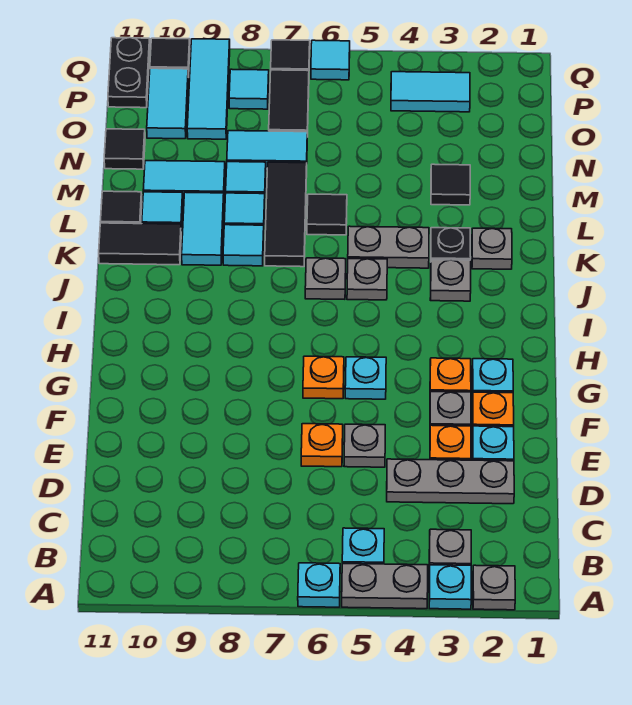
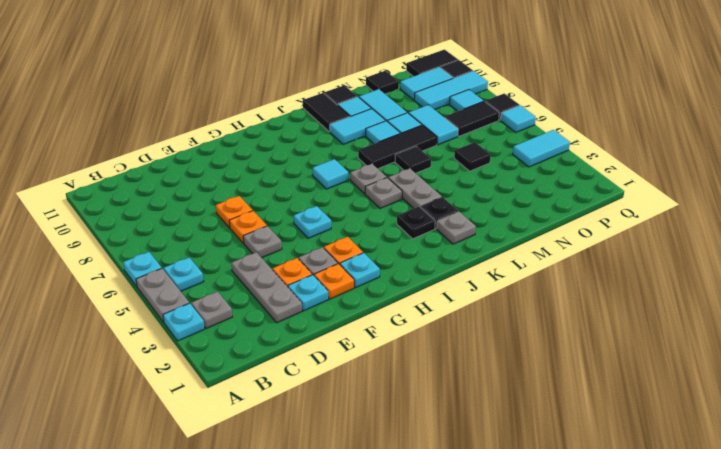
grey 1x1 plate [473,565,515,610] -> none
orange 1x1 plate [303,356,344,399] -> orange 1x1 plate moved to [216,196,253,228]
grey 1x1 plate [430,260,471,301] -> black 1x1 plate [397,206,435,239]
cyan 1x1 tile [223,225,264,266] -> cyan 1x1 tile moved to [313,159,349,189]
black 1x1 tile [431,164,470,205] -> black 1x1 tile moved to [454,142,491,171]
cyan 1x2 tile [391,72,470,112] -> cyan 1x2 tile turned to [513,130,570,167]
black 1x2 plate [108,38,150,108] -> black 1x2 tile [406,50,458,76]

